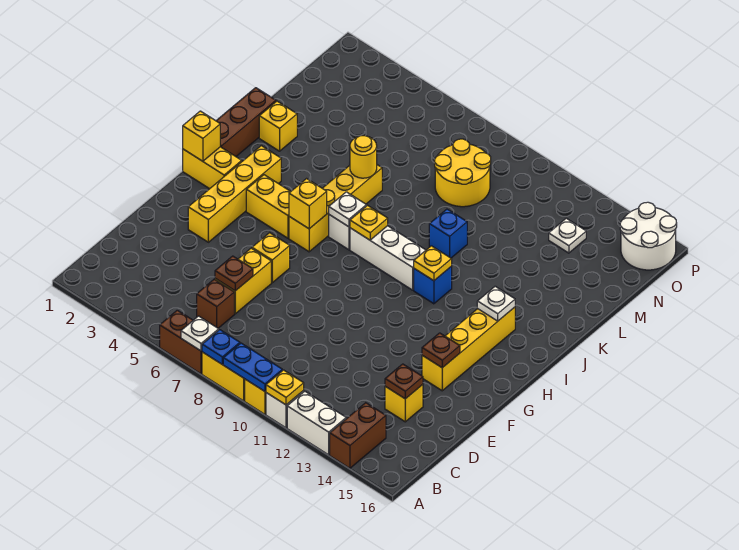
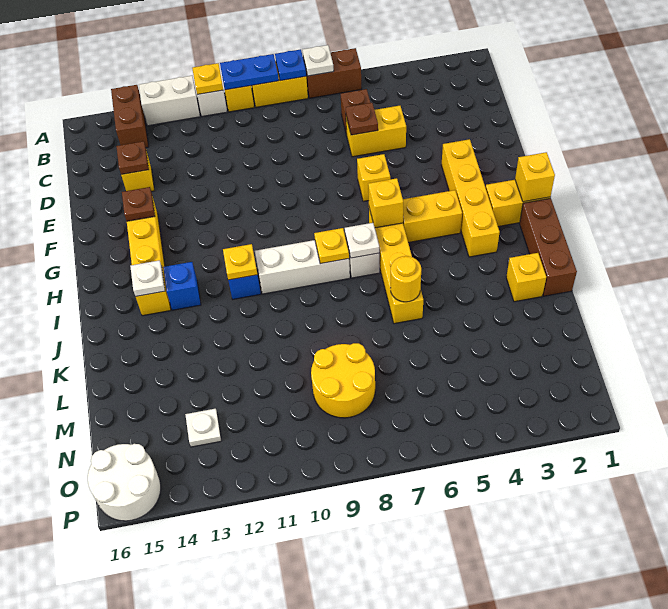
yellow 1x2 brick [215,248,271,314] -> yellow 1x2 brick turned to [346,106,406,157]
blue 1x1 brick [429,209,467,258] -> blue 1x1 brick moved to [163,262,201,310]

